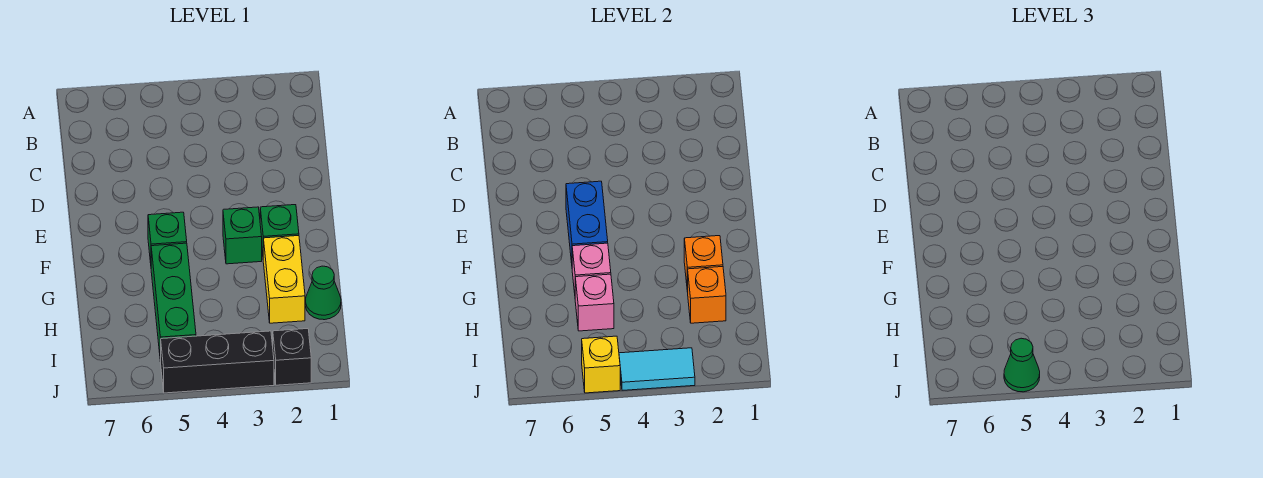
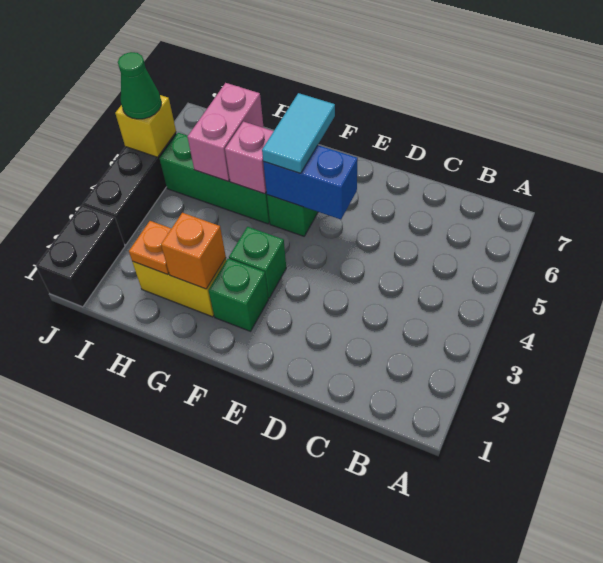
green 1x1 cone [305,266,341,320] -> none
orange 1x1 brick [688,267,726,323] -> orange 1x1 plate [129,221,171,274]
pink 1x1 brick [575,274,614,331] -> pink 1x2 brick [187,83,263,181]
black 1x1 brick [273,329,311,385] -> black 1x2 brick [36,205,125,307]
cyan 1x2 tile [619,348,695,390] -> cyan 1x2 tile moved to [262,93,335,173]

